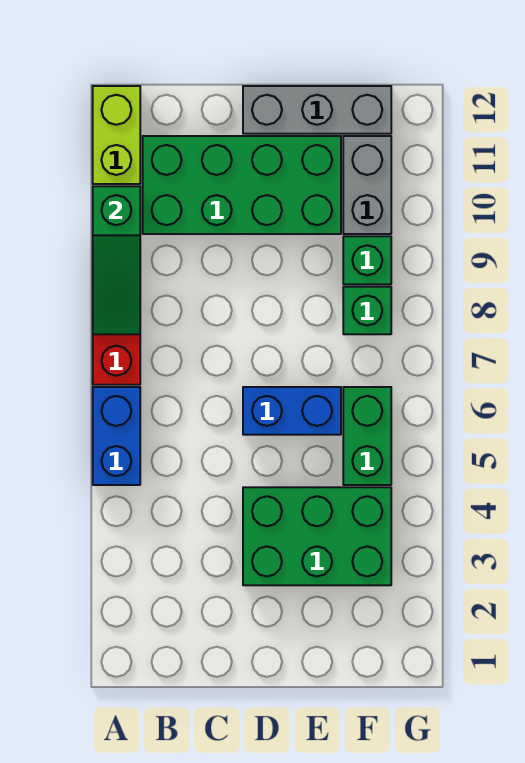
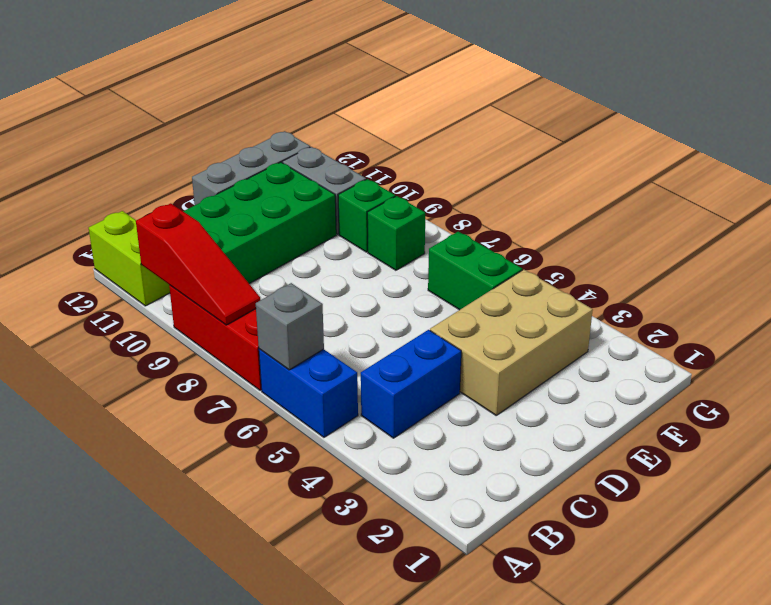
none -> grey 1x1 brick [256,283,324,370]
green 1x3 slope [93,186,140,334] -> red 1x3 slope [136,203,260,325]
green 2x3 brick [243,487,391,585] -> tan 2x3 brick [430,270,593,415]
blue 1x2 brick [243,387,341,435] -> blue 1x2 brick moved to [361,330,461,438]

